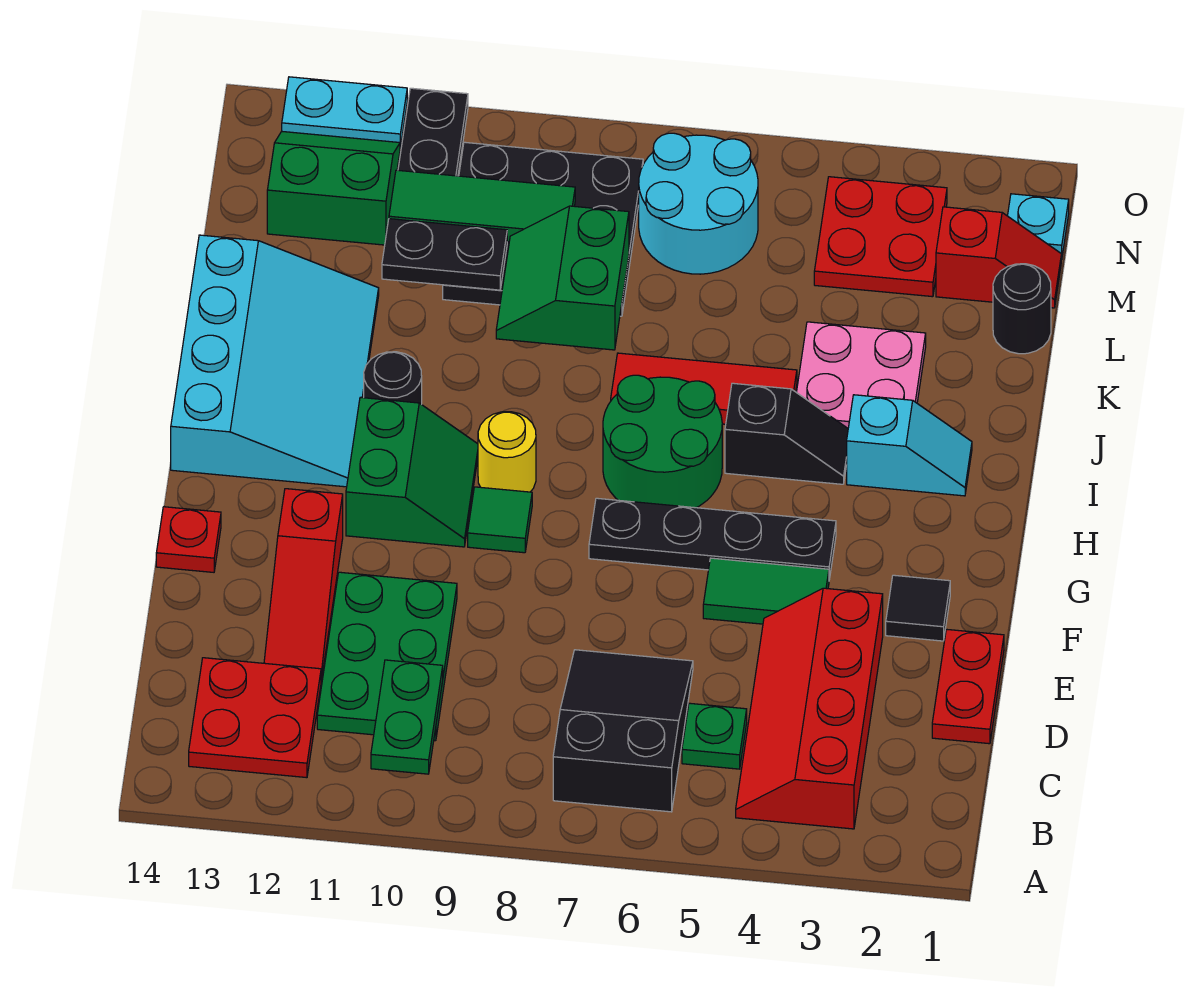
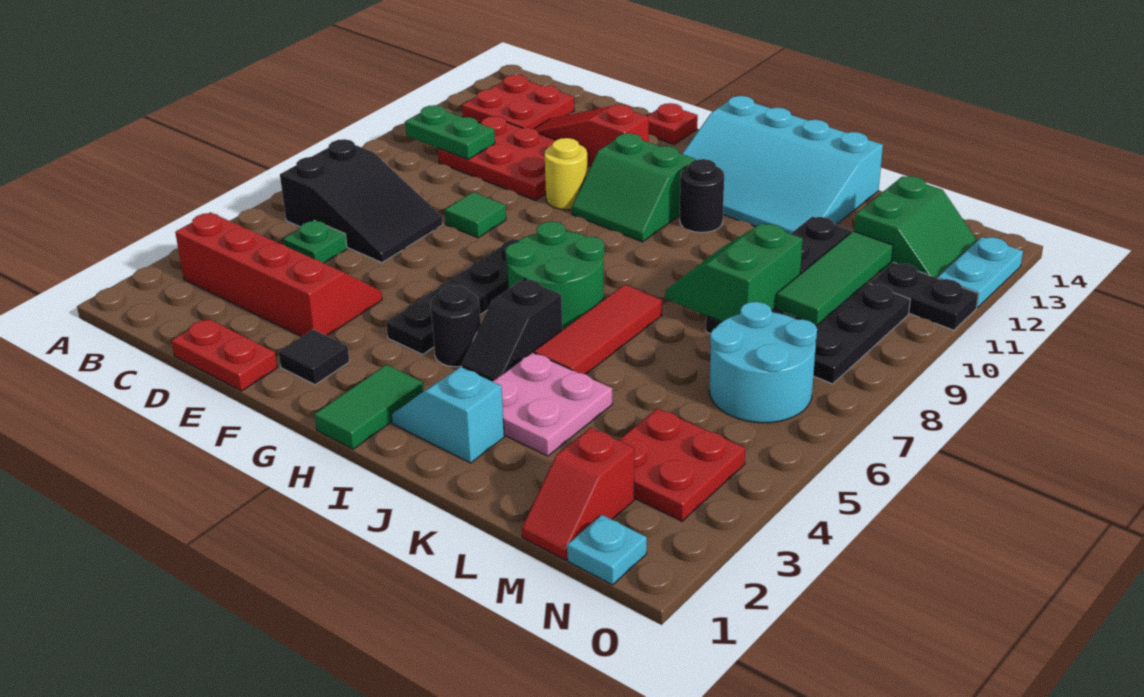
green 2x3 plate [317,572,457,741] -> red 2x3 plate [438,116,589,200]
green 1x2 tile [703,558,829,624] -> green 1x2 tile moved to [314,365,424,449]
green 1x1 tile [468,487,532,553] -> green 1x1 tile moved to [445,192,506,238]
yellow 1x1 round brick [478,412,536,492] -> yellow 1x1 round brick moved to [545,138,588,210]
cyan 1x2 slope [847,395,972,496] -> cyan 1x2 slope turned to [391,367,504,463]
green 2x2 slope [496,206,629,350] -> green 2x2 slope turned to [666,223,803,322]
black 1x1 round brick [993,264,1051,354] -> black 1x1 round brick moved to [431,286,481,367]

